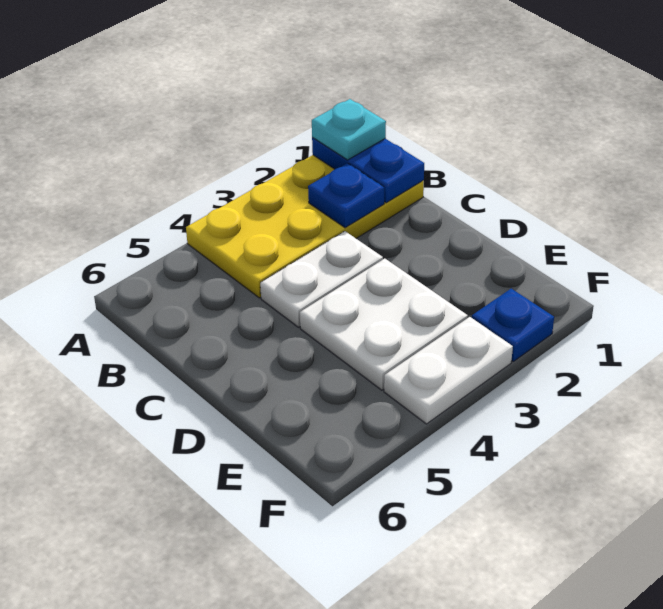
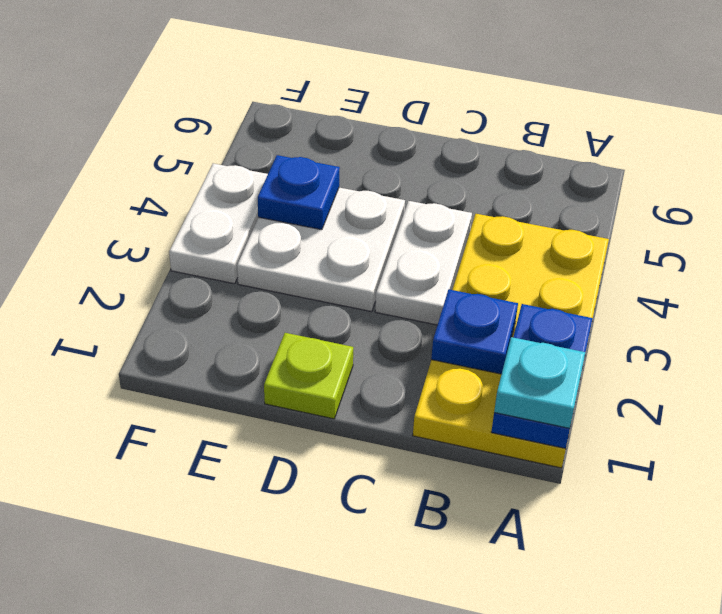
blue 1x2 plate [312,138,424,203] -> blue 1x2 plate turned to [491,304,593,449]
none -> lime 1x1 plate [264,333,353,419]
blue 1x1 plate [472,289,554,361] -> blue 1x1 plate moved to [258,155,340,230]

